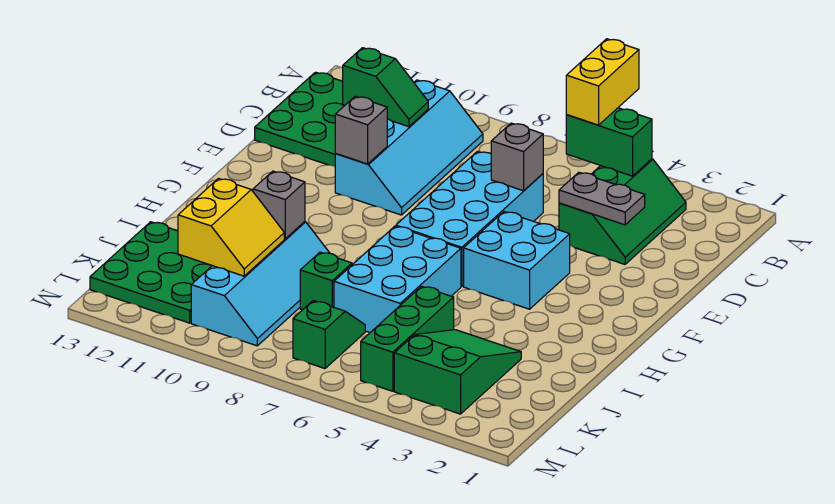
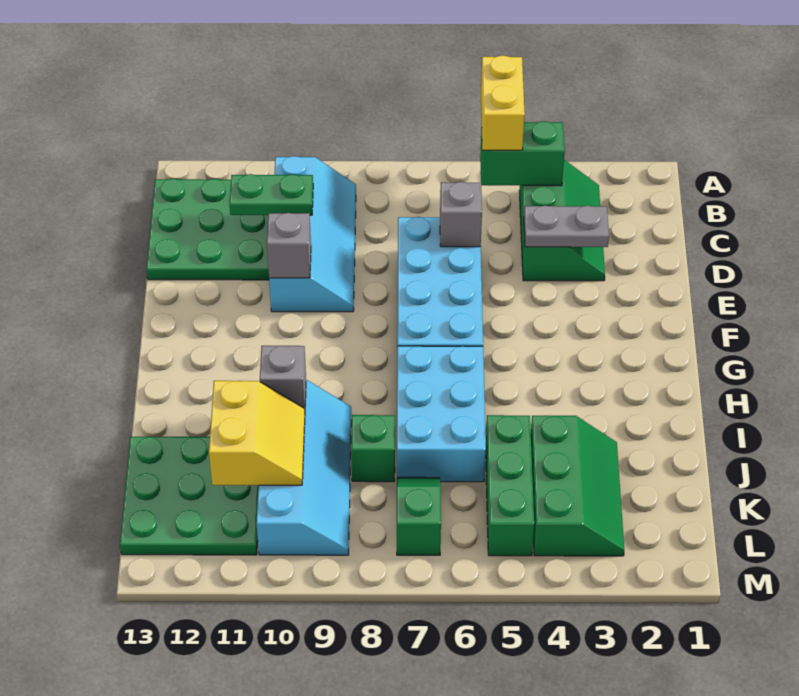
green 1x2 slope [343,48,428,127] -> green 1x2 plate [230,174,313,215]
cyan 2x2 brick [464,212,570,309] -> none
green 2x3 slope [394,330,521,414] -> green 2x3 slope turned to [531,416,624,556]

